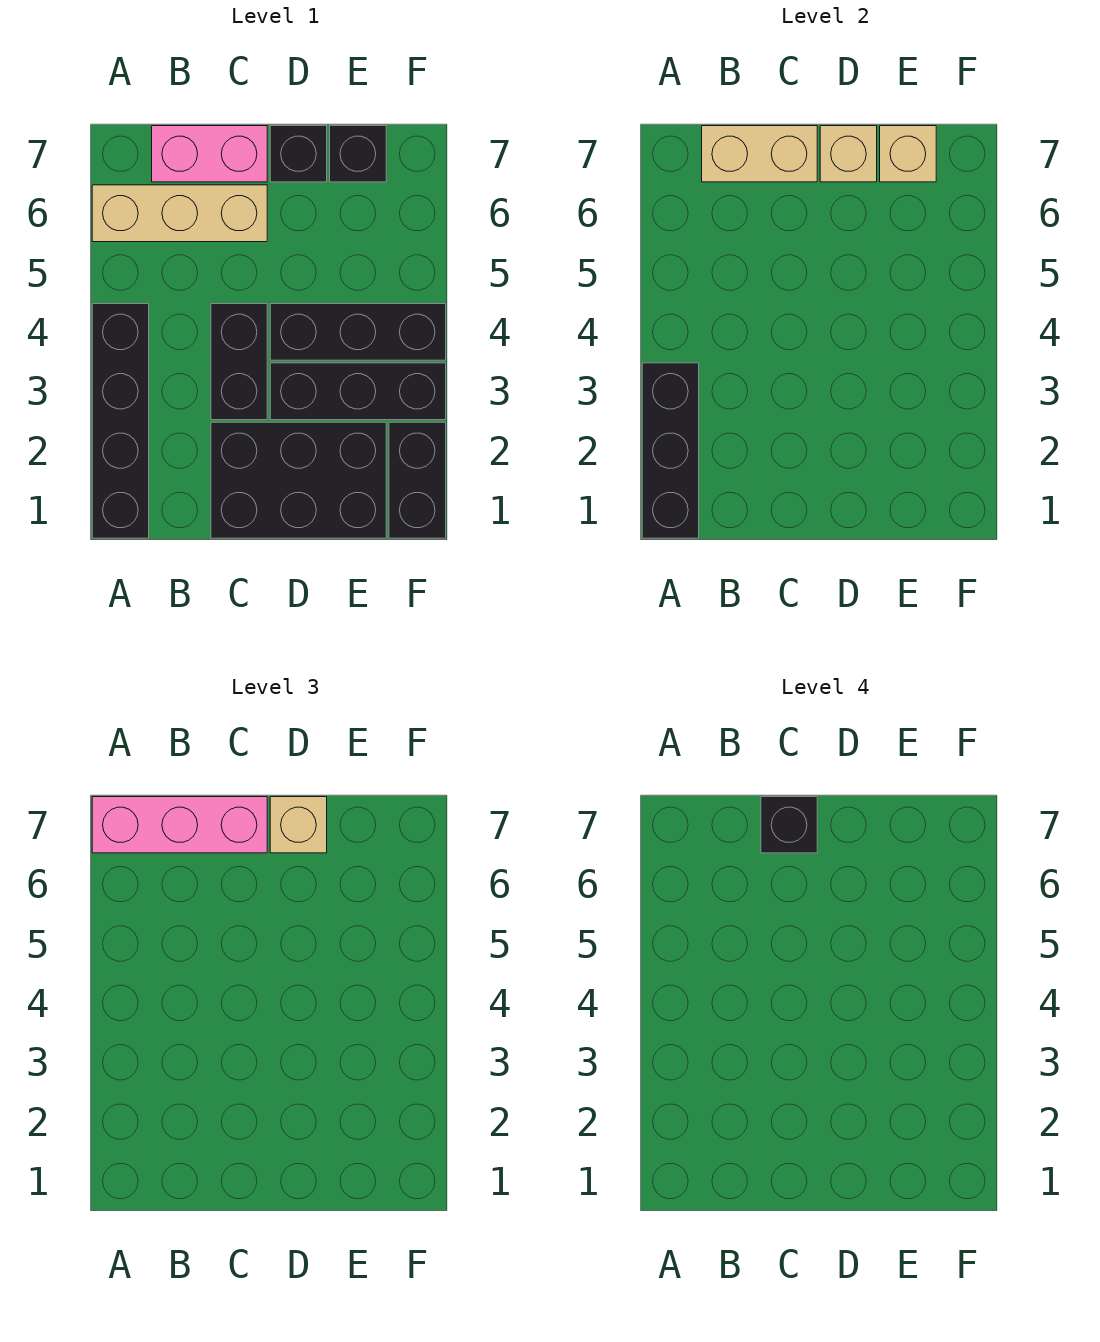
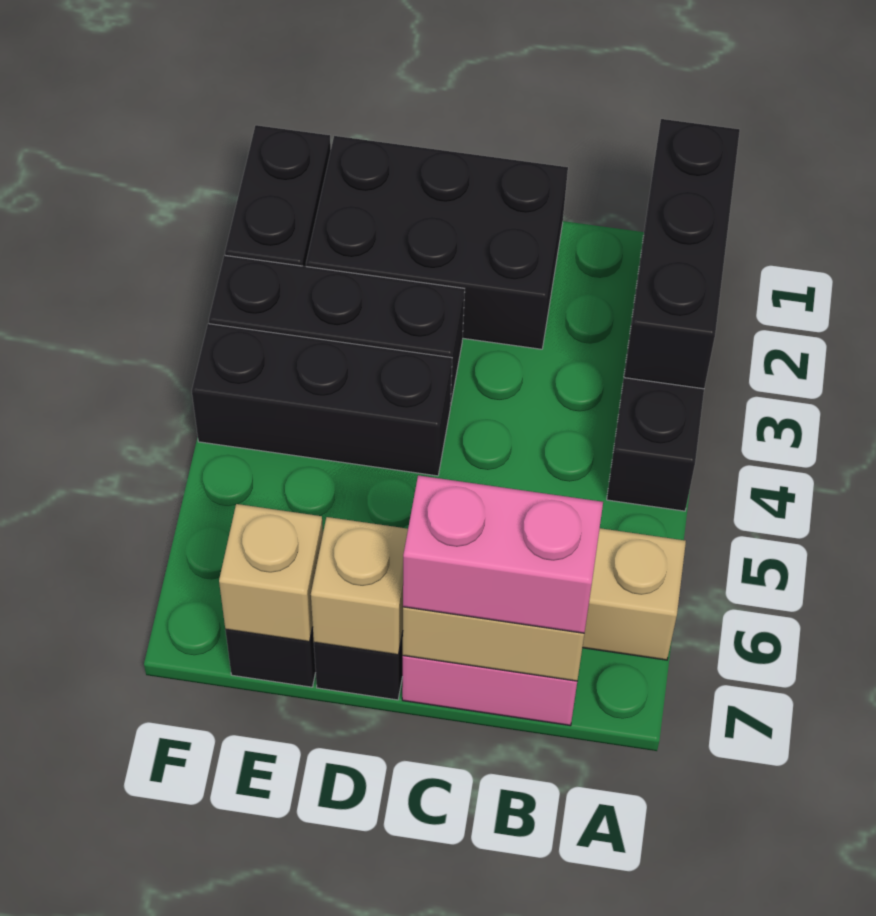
pink 1x3 brick [92,797,267,853] -> pink 1x2 brick [403,475,603,633]
black 1x2 brick [211,304,267,420] -> none
black 1x1 brick [761,797,817,853] -> none
tan 1x1 brick [270,797,327,853] -> none

